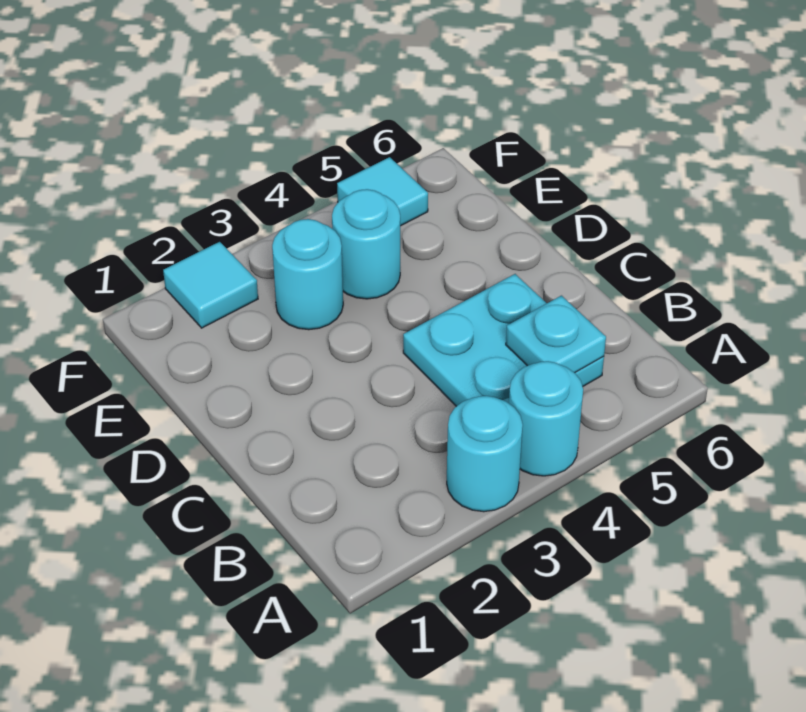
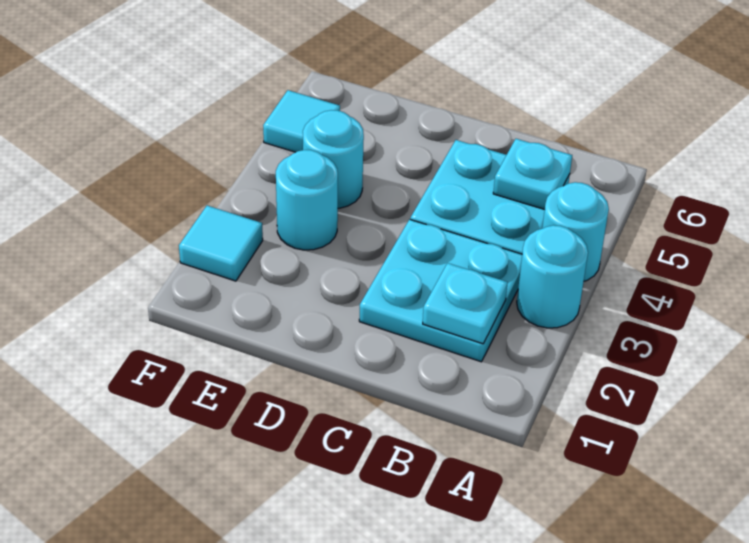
none -> cyan 2x2 plate [359,219,522,362]
none -> cyan 1x1 plate [423,263,508,344]

